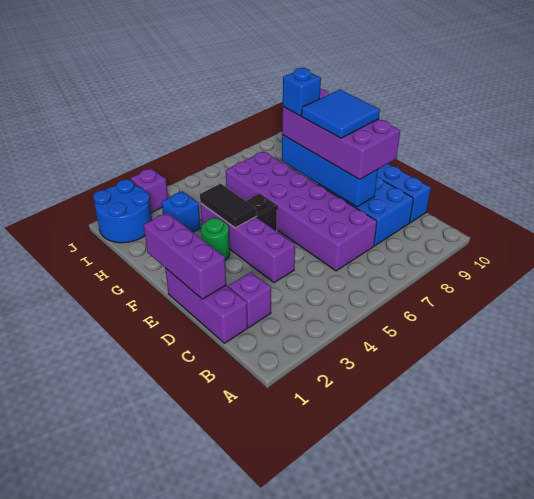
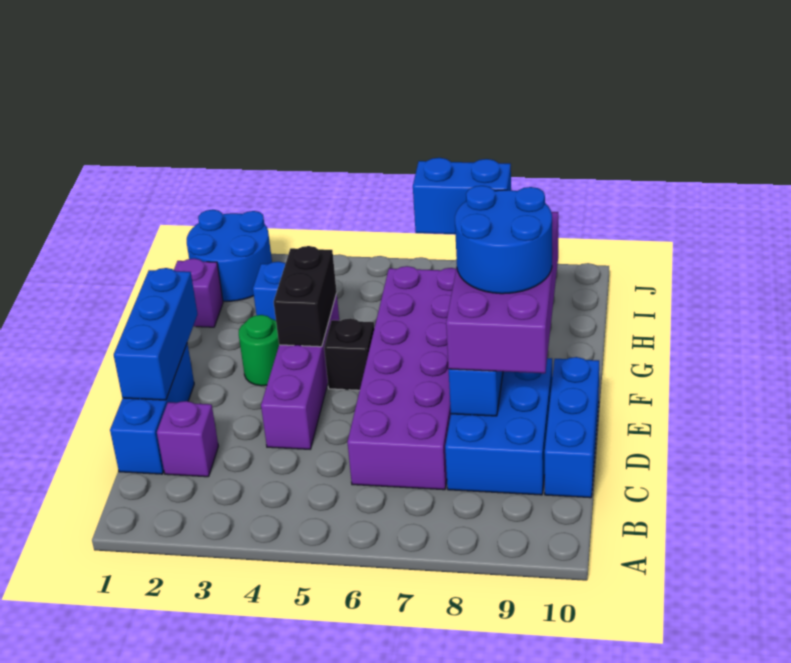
purple 1x3 brick [165,268,248,343] -> blue 1x3 brick [110,343,194,474]
purple 1x3 brick [144,213,226,299] -> blue 1x3 brick [114,268,198,400]
blue 2x2 tile [302,90,380,138] -> blue 2x2 round brick [455,186,552,294]
black 1x2 tile [200,184,256,228] -> black 1x2 brick [274,246,337,347]
blue 1x1 brick [283,68,321,116] -> blue 1x2 brick [413,158,511,234]
purple 1x1 brick [131,168,168,213] -> purple 1x1 brick moved to [174,259,223,327]

